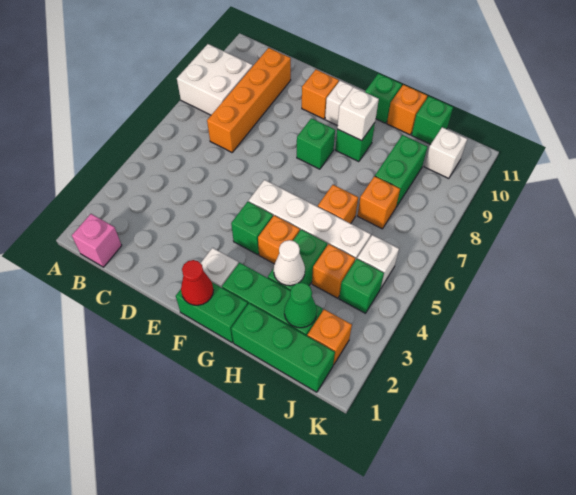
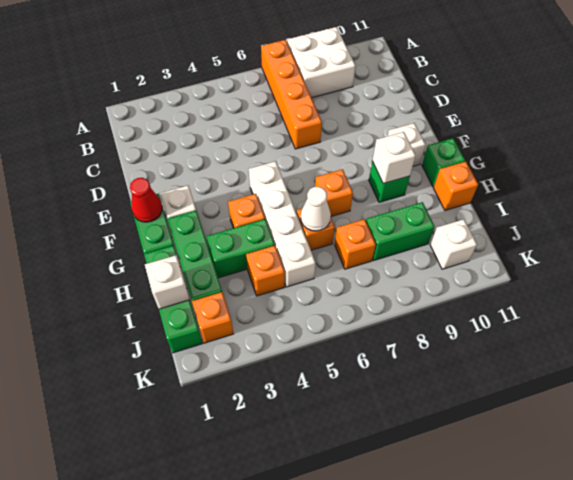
pink 1x1 brick [72,214,122,267] -> none
orange 1x4 brick [207,48,291,152] -> orange 1x4 brick turned to [261,40,322,149]
orange 1x1 brick [302,70,339,119] -> orange 1x1 brick moved to [315,169,353,216]
green 1x1 brick [231,202,273,255] -> none
green 1x1 brick [297,118,335,169] -> none
white 1x1 cone [274,240,305,286] -> white 1x1 cone moved to [301,187,331,231]
green 1x1 cone [284,282,317,328] -> none
green 1x1 brick [412,96,453,144] -> none
green 1x1 brick [339,259,384,313] -> none
white 1x1 brick [357,235,399,289] -> white 1x1 brick moved to [145,255,190,309]

